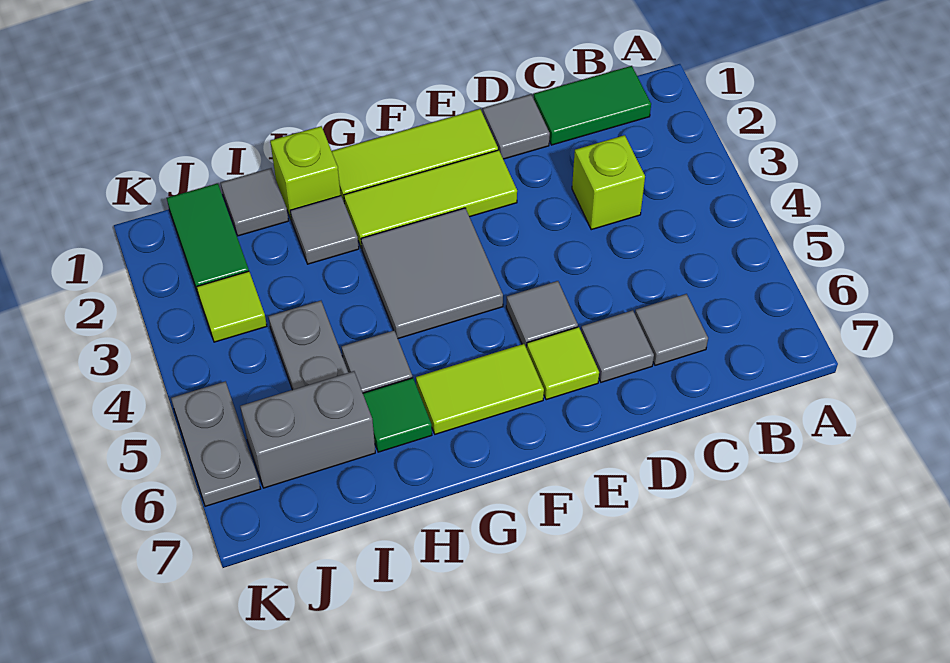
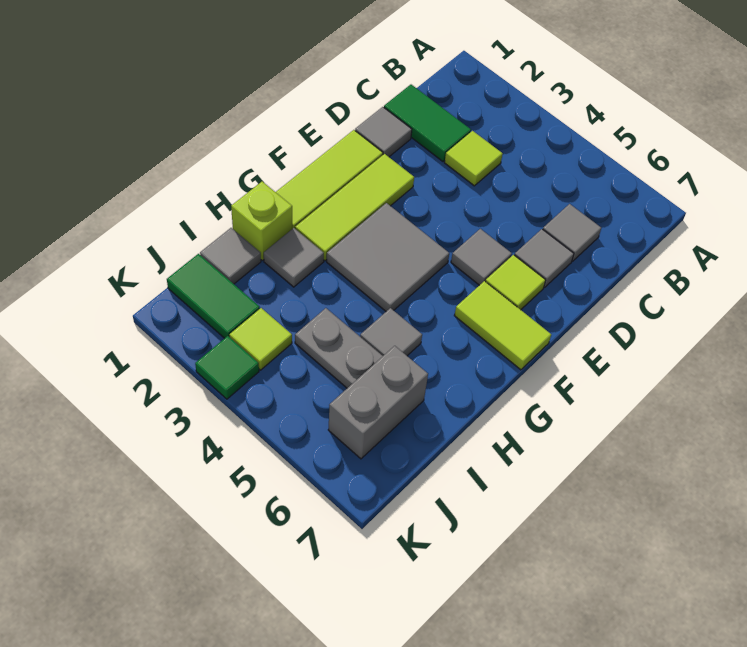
green 1x2 tile [534,66,651,145] -> green 1x2 tile turned to [384,85,471,161]
lime 1x1 brick [572,135,645,230] -> lime 1x1 tile [445,131,503,186]
lime 1x2 tile [416,344,544,434] -> lime 1x2 tile turned to [454,281,551,370]
green 1x1 tile [363,378,432,452] -> green 1x1 tile moved to [195,336,259,399]
grey 1x2 plate [171,381,260,506] -> none

